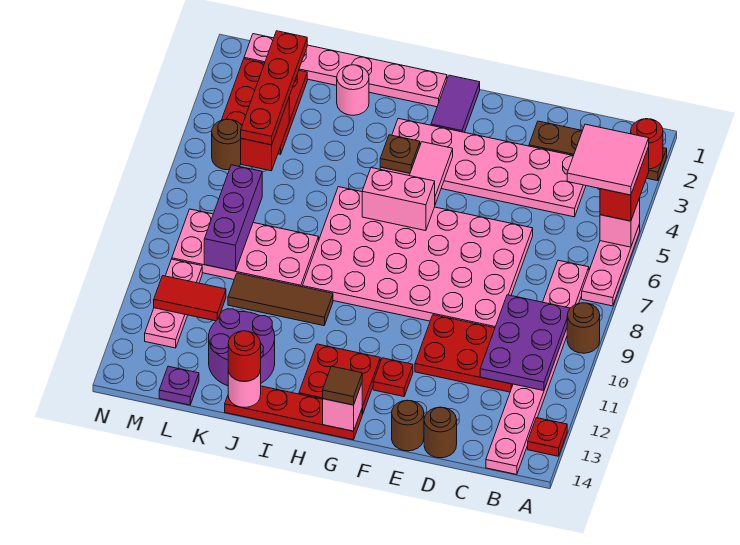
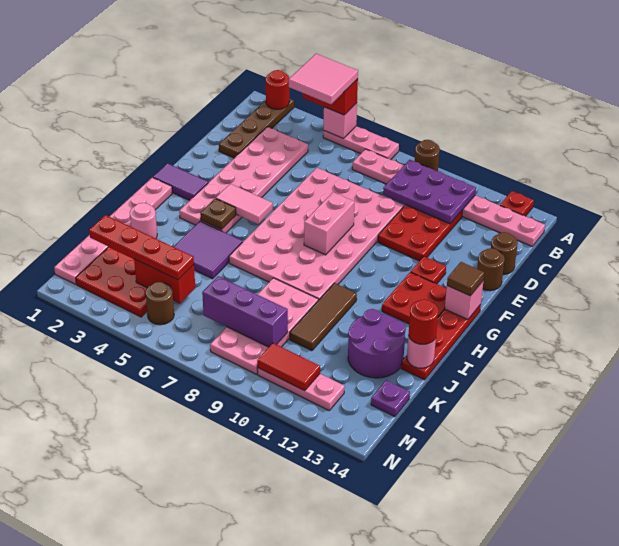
pink 1x2 brick [362,168,435,231] -> pink 1x2 brick moved to [304,192,355,255]
none -> purple 2x2 tile [174,221,243,279]
red 1x2 tile [154,276,226,321] -> red 1x2 tile turned to [257,343,320,391]

